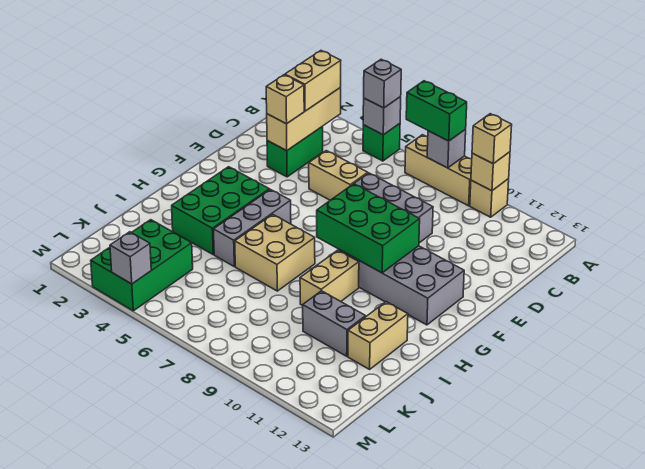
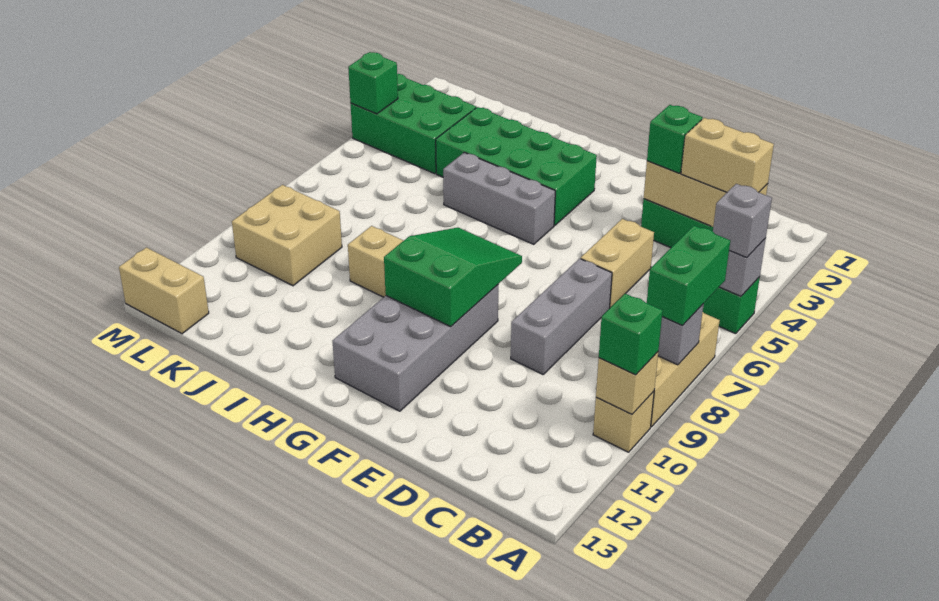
tan 1x1 brick [472,114,512,164] -> green 1x1 brick [599,294,663,375]
tan 1x1 brick [266,75,304,124] -> green 1x1 brick [647,105,703,173]
green 2x3 brick [317,184,420,273] -> green 2x3 slope [384,228,522,327]
green 2x3 brick [172,167,269,254] -> green 2x4 brick [436,107,597,226]
tan 2x2 brick [235,214,315,291] -> tan 2x2 brick moved to [232,185,342,286]
tan 1x2 brick [348,302,408,369] -> tan 1x2 brick moved to [119,248,209,334]
grey 1x2 brick [303,291,366,356] -> none
grey 1x1 brick [110,232,151,284] -> green 1x1 brick [348,52,398,114]

